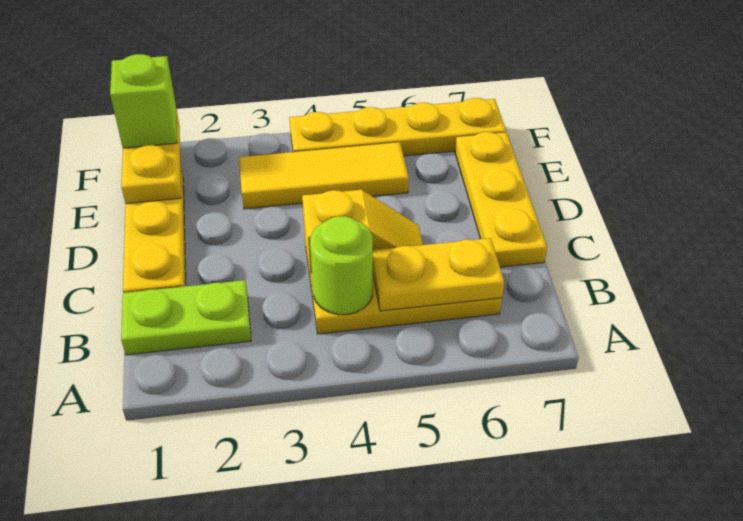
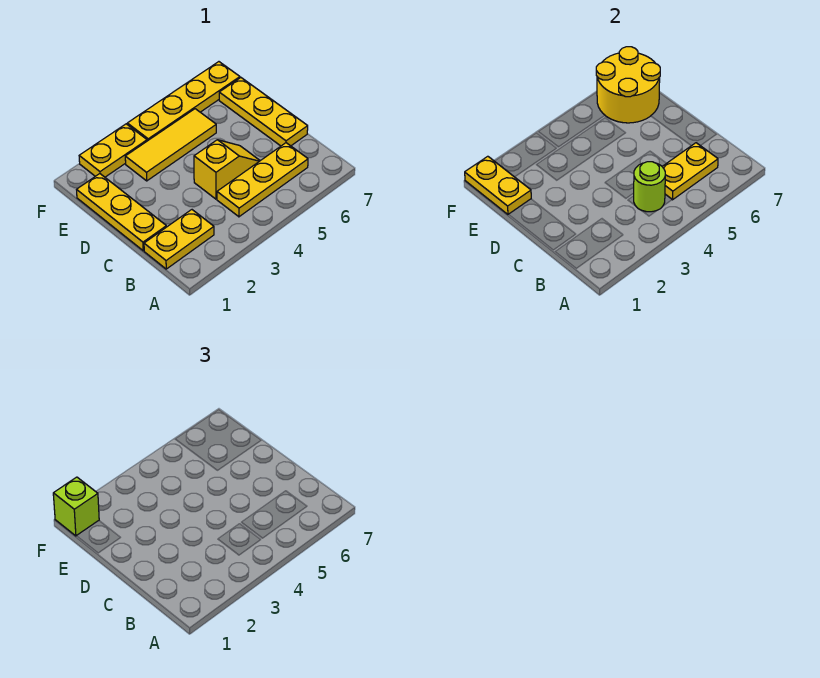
lime 1x2 plate [121,280,251,355] -> yellow 1x2 plate [144,210,214,269]
none -> yellow 2x2 round brick [596,47,660,123]
none -> yellow 1x2 plate [79,124,147,177]

